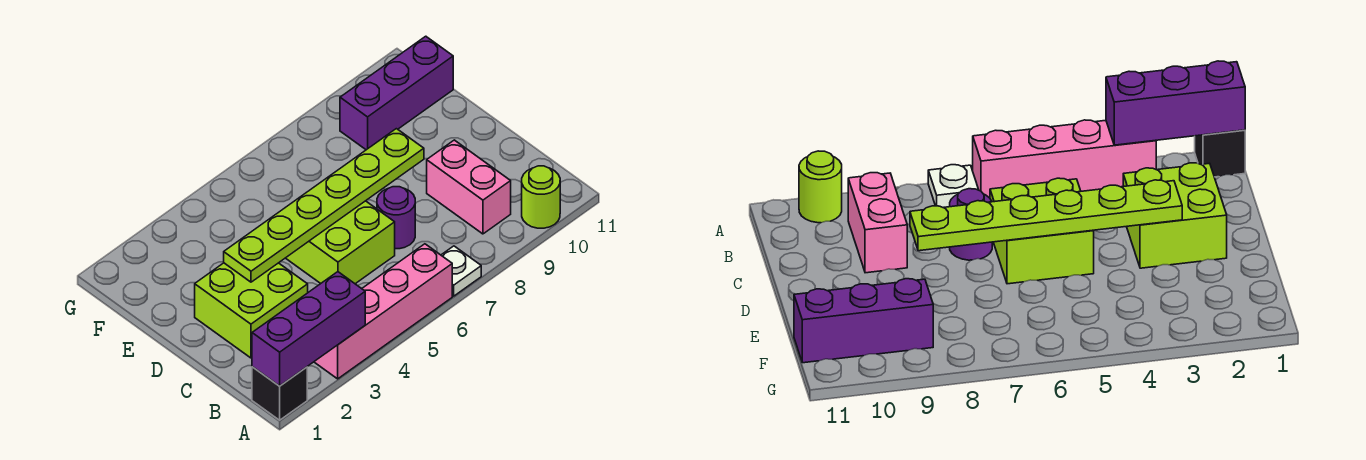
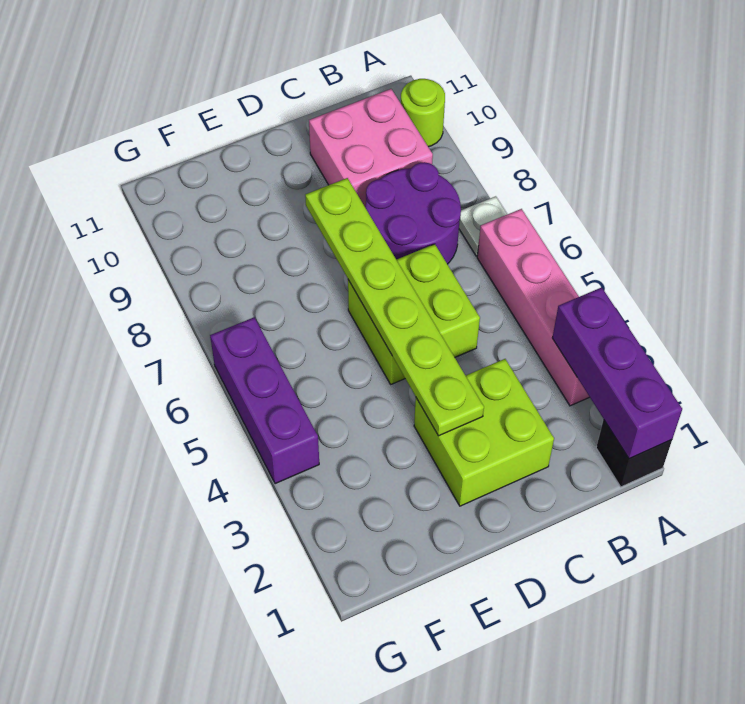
pink 1x2 brick [427,140,511,234] -> pink 2x2 brick [309,89,433,208]
purple 1x1 round brick [377,187,415,249] -> purple 2x2 round brick [366,162,461,264]
purple 1x3 brick [340,36,453,150] -> purple 1x3 brick moved to [210,317,319,484]

